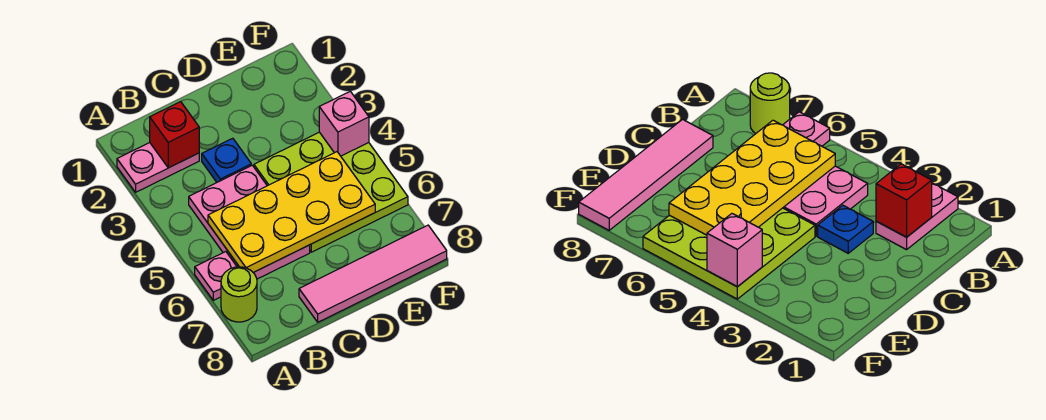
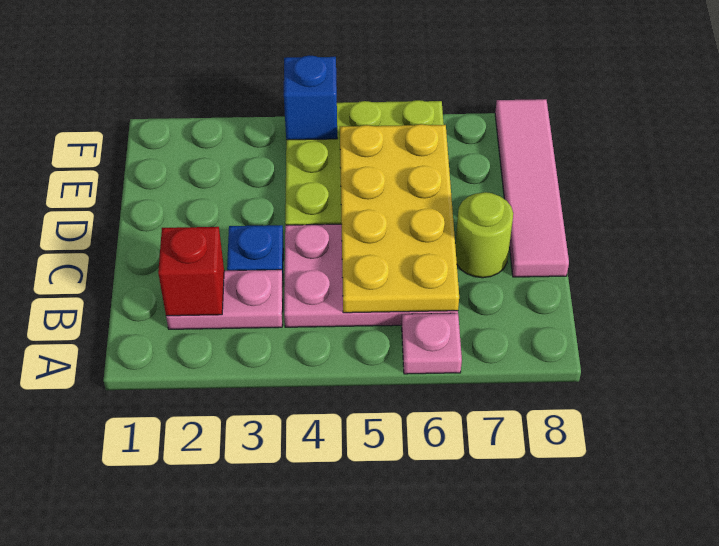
pink 1x2 plate [117,143,199,192] -> pink 1x2 plate turned to [166,270,283,329]
lime 1x1 round brick [221,267,257,322] -> lime 1x1 round brick moved to [455,192,513,278]
pink 1x1 brick [319,91,369,156] -> blue 1x1 brick [284,55,337,140]

